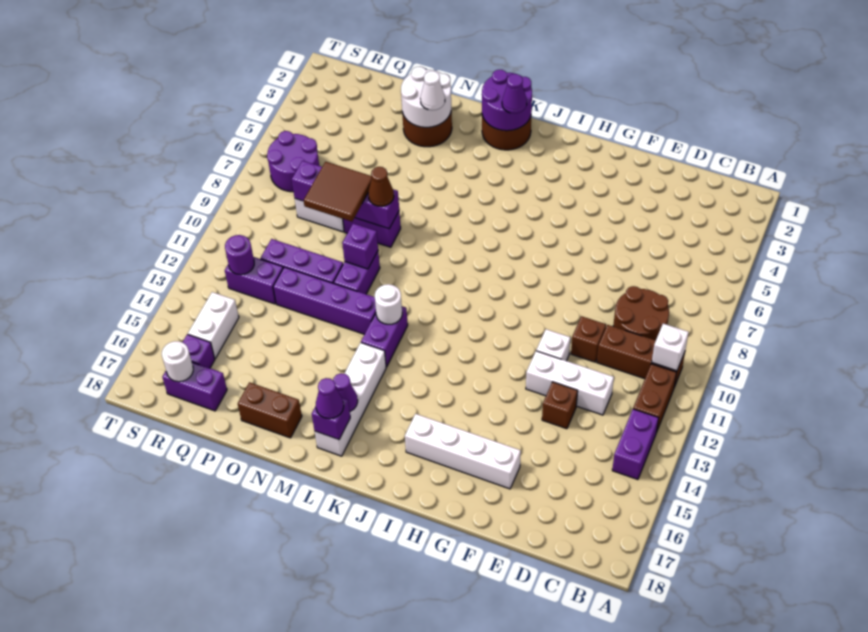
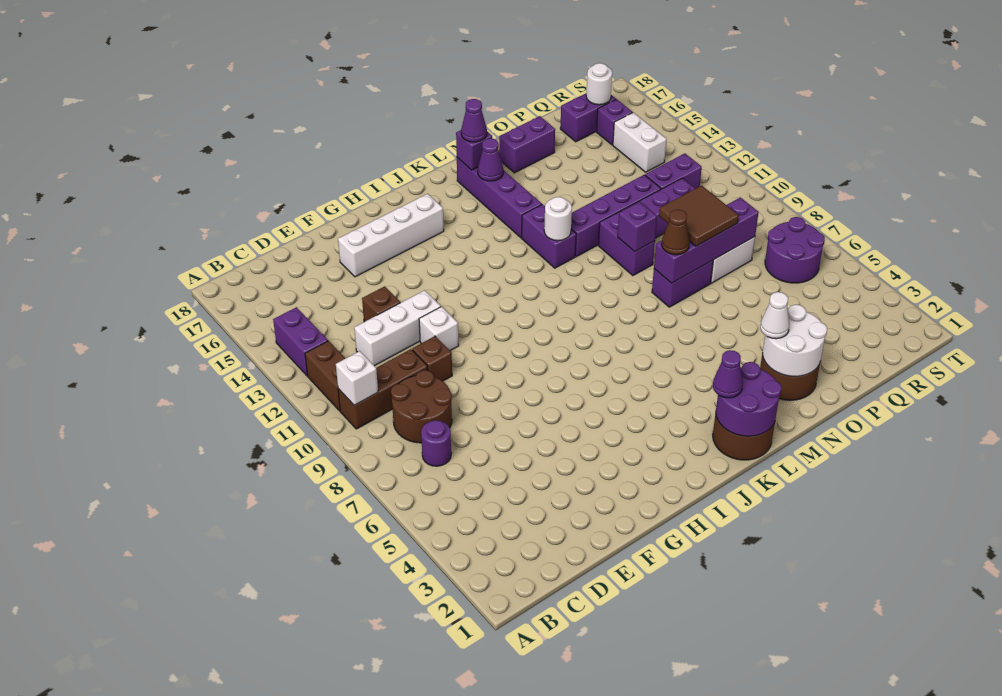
white 1x4 brick [315,343,386,456] -> purple 1x4 brick [457,158,542,238]
brown 1x2 brick [238,382,302,438] -> purple 1x2 brick [499,116,555,173]
purple 1x1 round brick [225,235,254,275] -> purple 1x1 round brick moved to [421,420,451,466]

